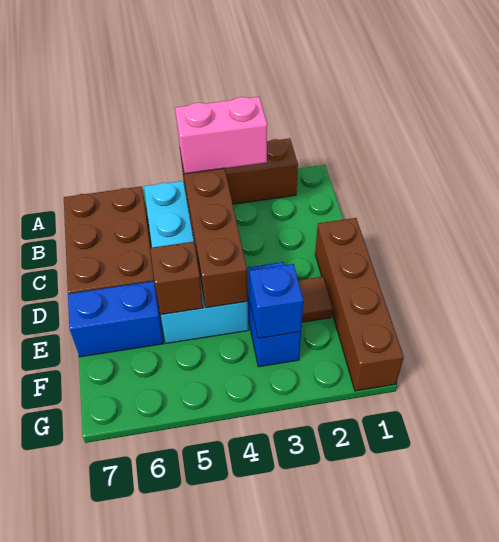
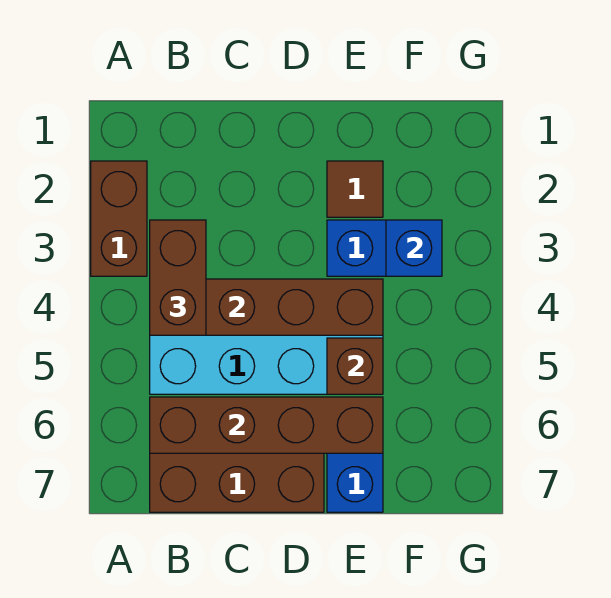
pink 1x2 brick [175,97,267,174] -> brown 1x2 brick [150,220,206,335]
brown 1x4 brick [315,218,404,391] -> brown 1x4 brick moved to [150,397,383,453]

